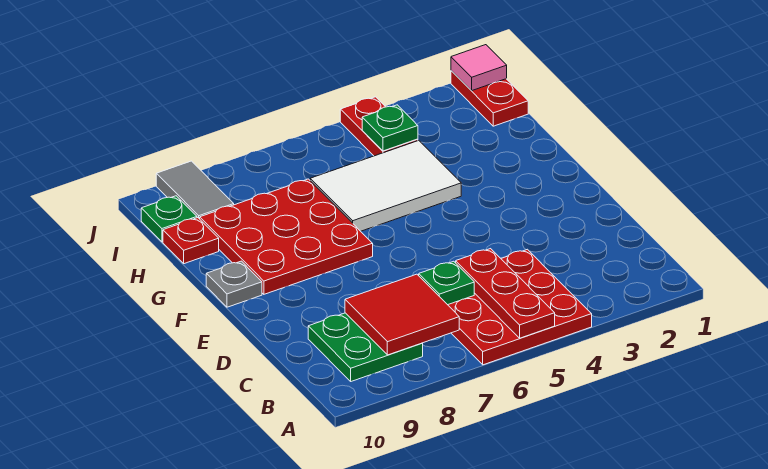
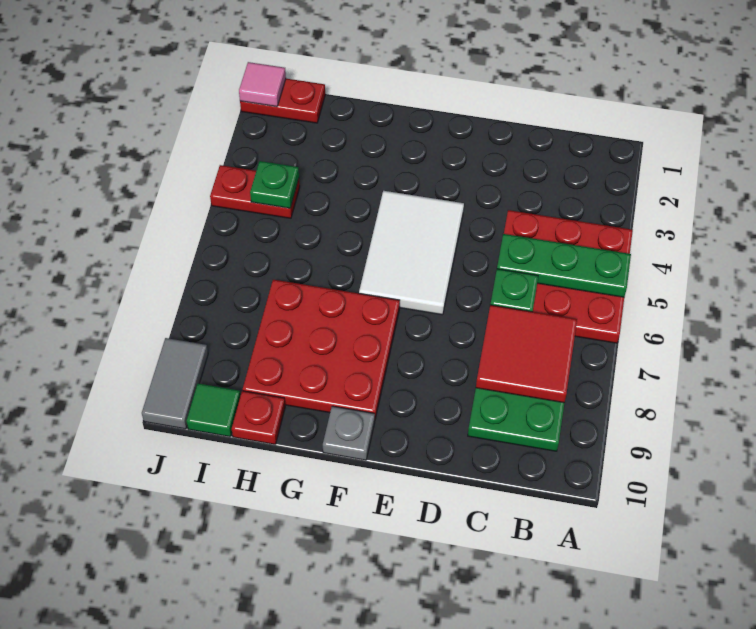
red 1x3 plate [456,249,555,338] -> green 1x3 plate [497,234,631,297]
white 2x3 tile [310,141,461,231] -> white 2x3 tile moved to [359,191,464,315]
grey 1x2 tile [156,161,234,219] -> grey 1x2 tile turned to [142,338,208,429]
green 1x1 plate [141,196,197,242] -> green 1x1 tile [186,384,241,437]

